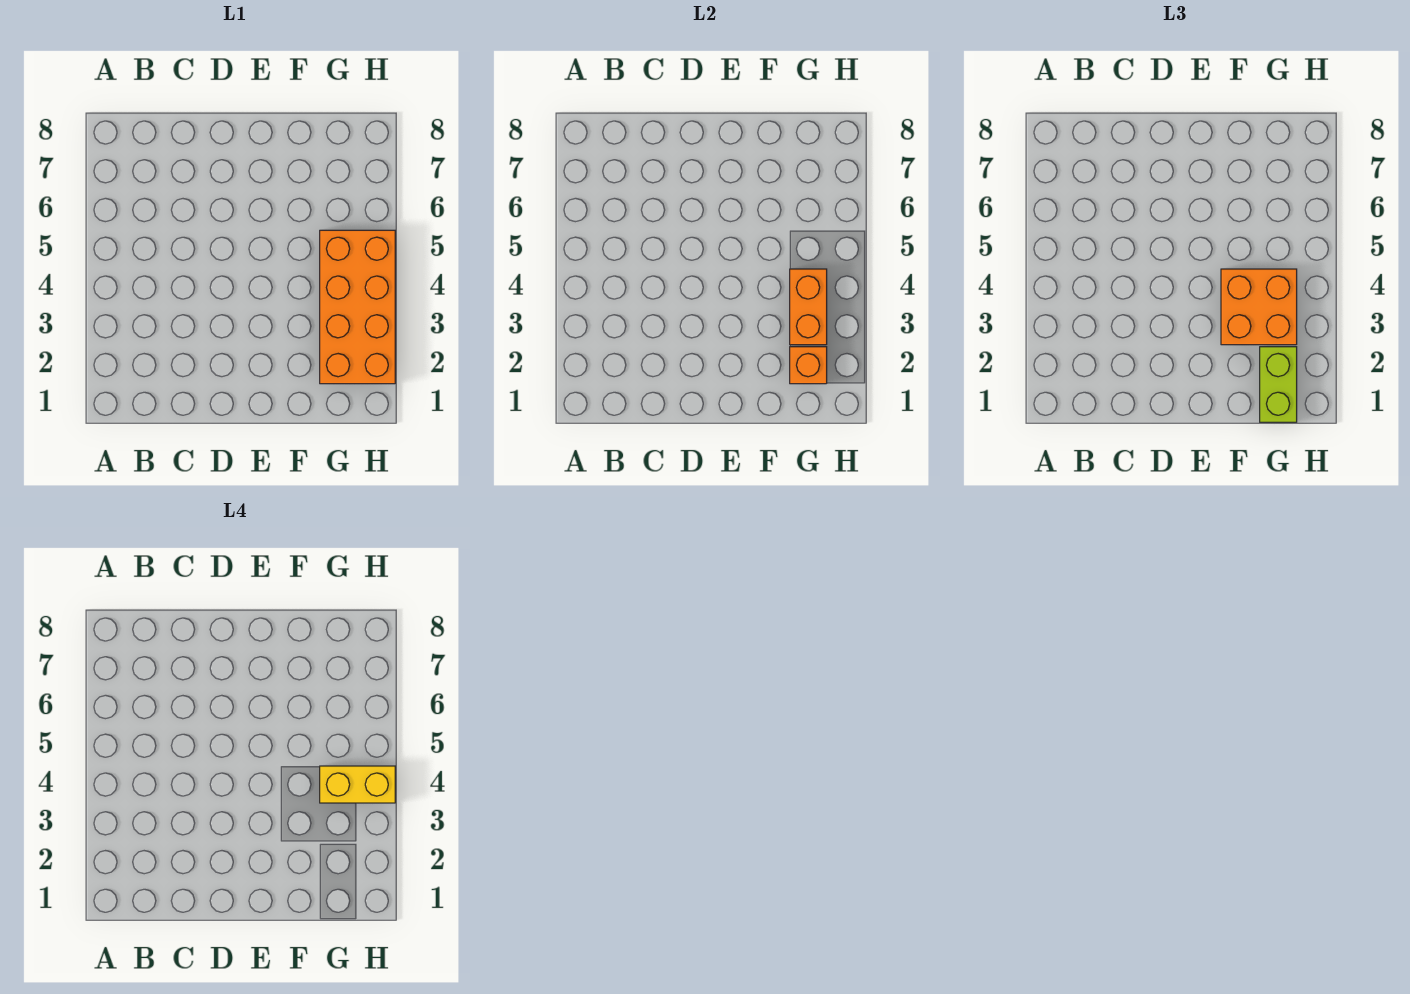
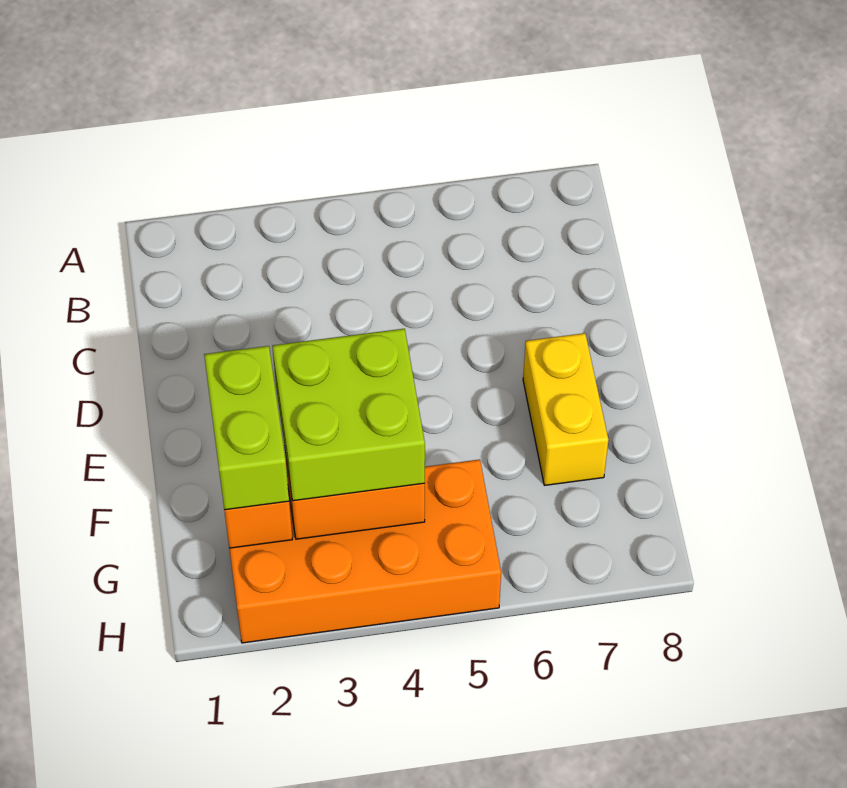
orange 2x2 brick [1221,269,1297,345] -> lime 2x2 brick [272,329,425,501]
lime 1x2 brick [1260,347,1297,422] -> lime 1x2 brick turned to [204,346,289,510]
yellow 1x2 brick [320,766,395,803] -> yellow 1x2 brick moved to [523,333,608,485]

